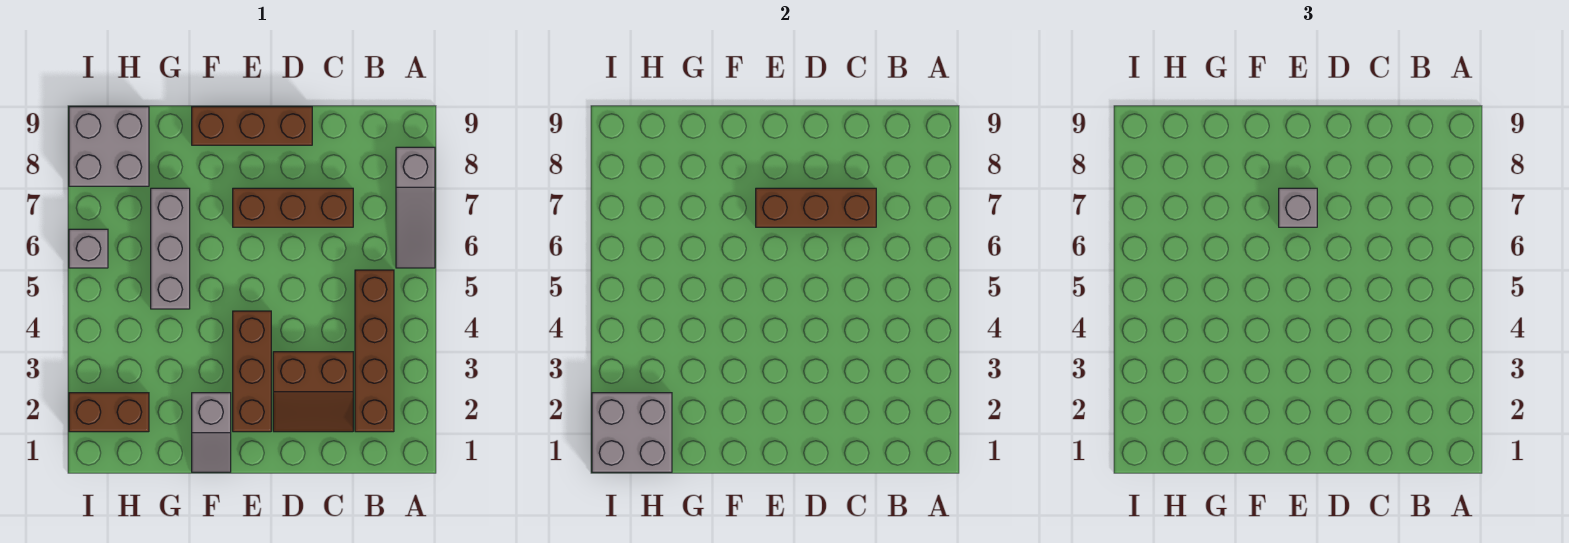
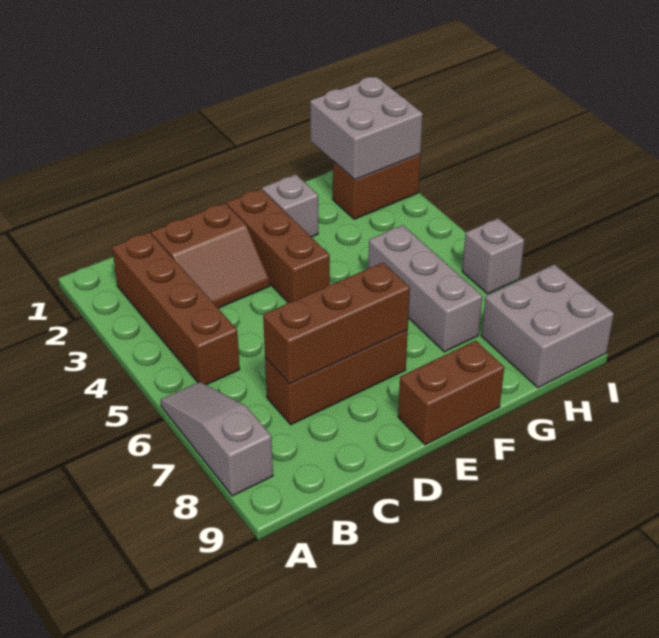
brown 2x2 slope [273,352,353,432] -> brown 2x2 slope turned to [151,203,270,308]
brown 1x3 brick [192,107,312,145] -> brown 1x2 brick [398,341,504,445]
grey 1x1 brick [1279,188,1317,227] -> none

